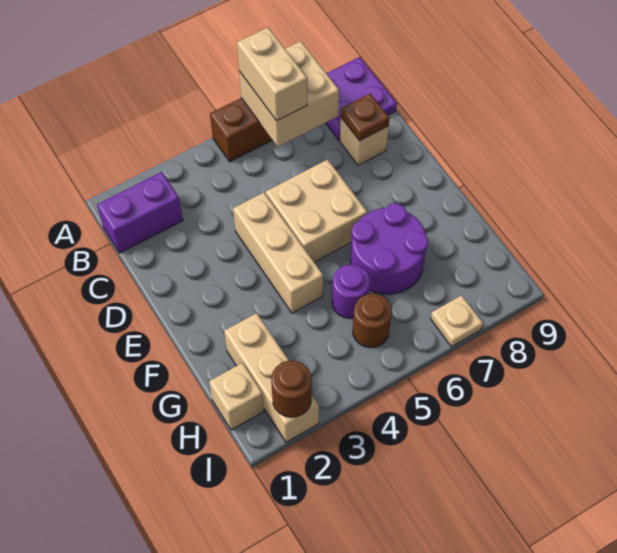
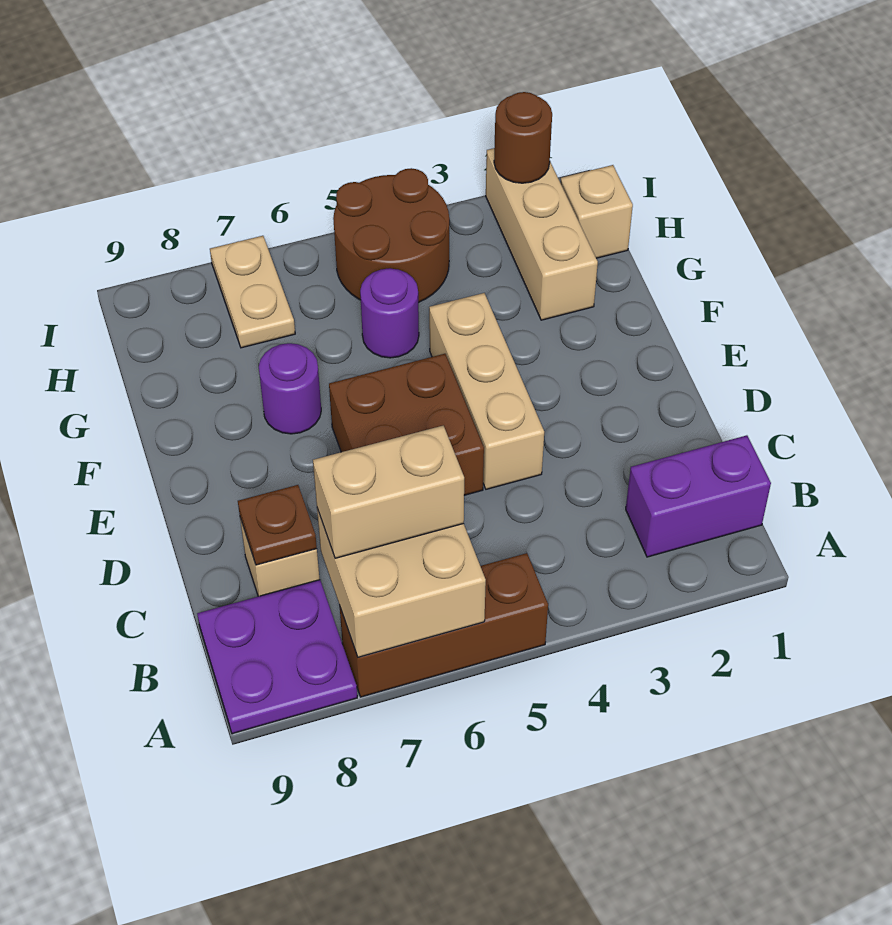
tan 1x2 brick [237,27,307,121] -> tan 1x2 brick turned to [313,426,464,558]
tan 2x2 brick [266,159,367,262] -> brown 2x2 brick [329,354,484,495]
purple 2x2 round brick [351,203,428,294] -> purple 1x1 round brick [259,343,321,434]
brown 1x1 round brick [353,294,392,348] -> brown 2x2 round brick [333,168,449,303]
tan 1x1 plate [431,295,483,347] -> tan 1x2 plate [210,236,295,348]

